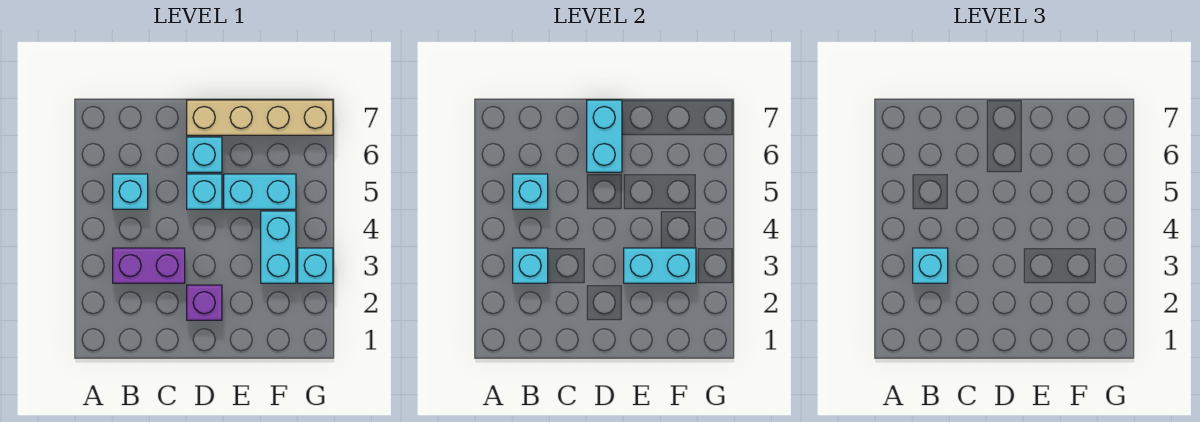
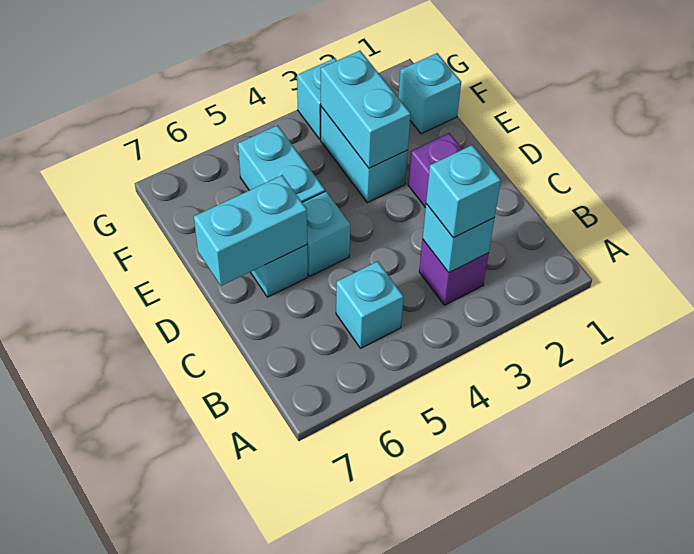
purple 1x2 brick [113,248,185,283] -> purple 1x1 brick [419,239,489,305]
cyan 1x1 brick [513,174,548,209] -> cyan 1x1 brick moved to [398,53,461,134]
tan 1x4 brick [187,100,333,135] -> none
cyan 1x2 brick [261,211,296,283] -> cyan 1x2 brick turned to [321,107,408,203]

